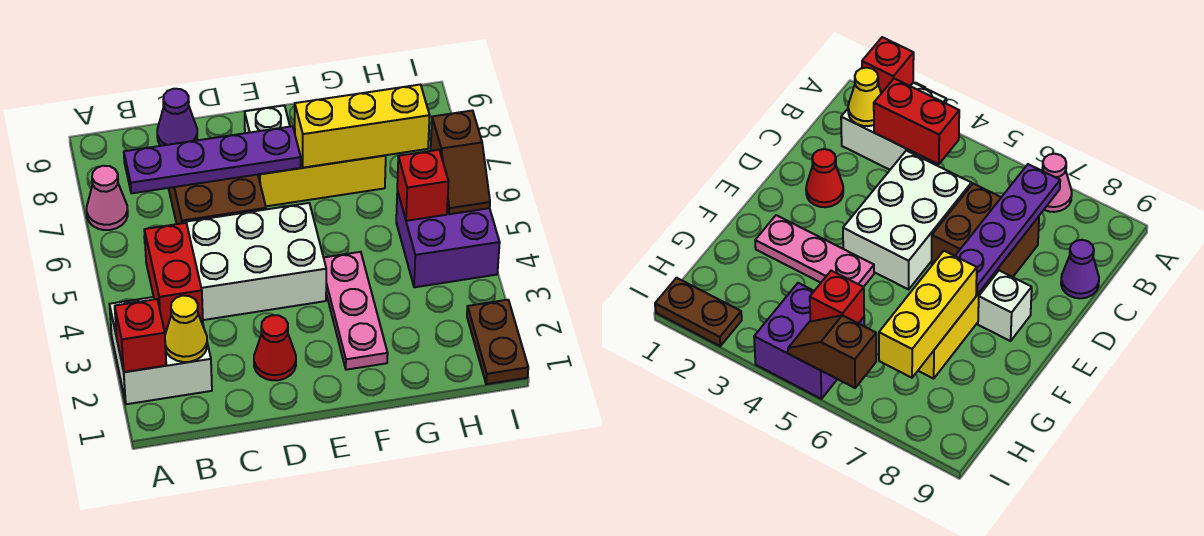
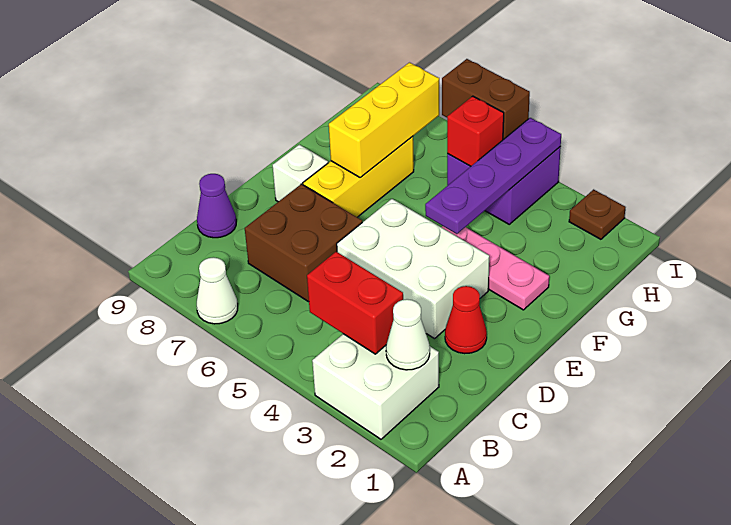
red 1x1 brick [115,299,166,372] -> none
pink 1x1 cone [87,166,128,230] -> white 1x1 cone [197,257,238,324]
yellow 1x1 cone [165,296,207,362] -> white 1x1 cone [386,299,430,370]
purple 1x4 plate [124,126,301,193] -> purple 1x4 plate moved to [425,118,561,234]
white 2x3 brick [182,203,326,320] -> white 2x3 brick turned to [337,199,489,339]
brown 1x2 plate [467,300,528,384] -> brown 1x1 plate [569,189,626,239]
brown 1x2 slope [431,111,490,214] -> brown 1x2 brick [442,59,530,140]

